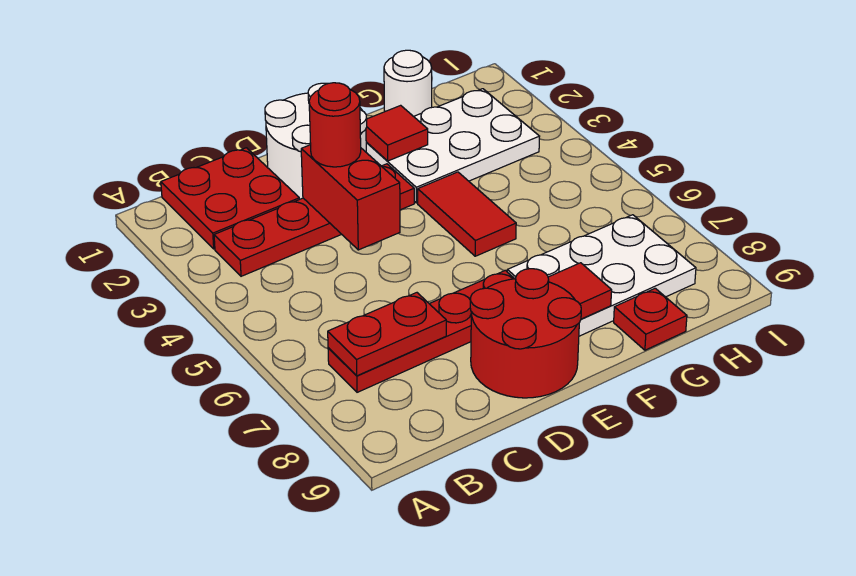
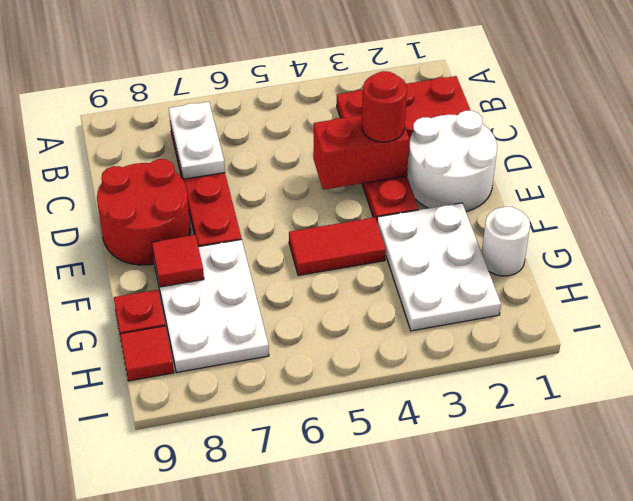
red 1x2 plate [328,293,446,376] -> white 1x2 plate [169,102,225,179]
red 1x1 tile [366,105,428,161] -> red 1x1 tile moved to [120,326,174,381]

